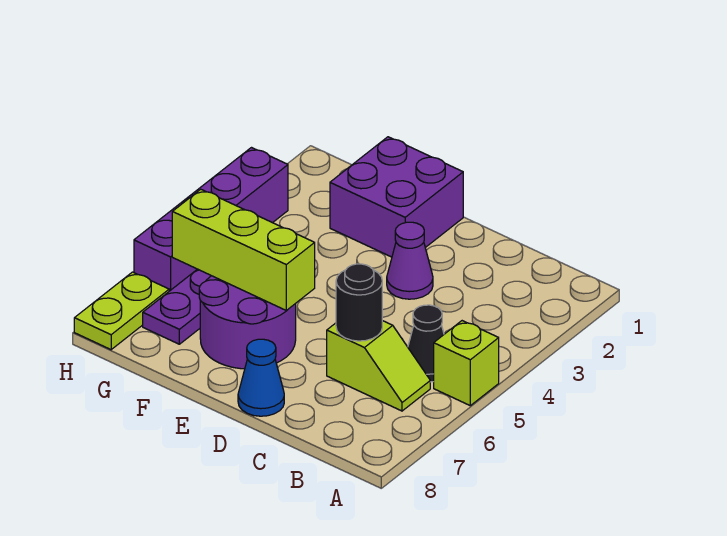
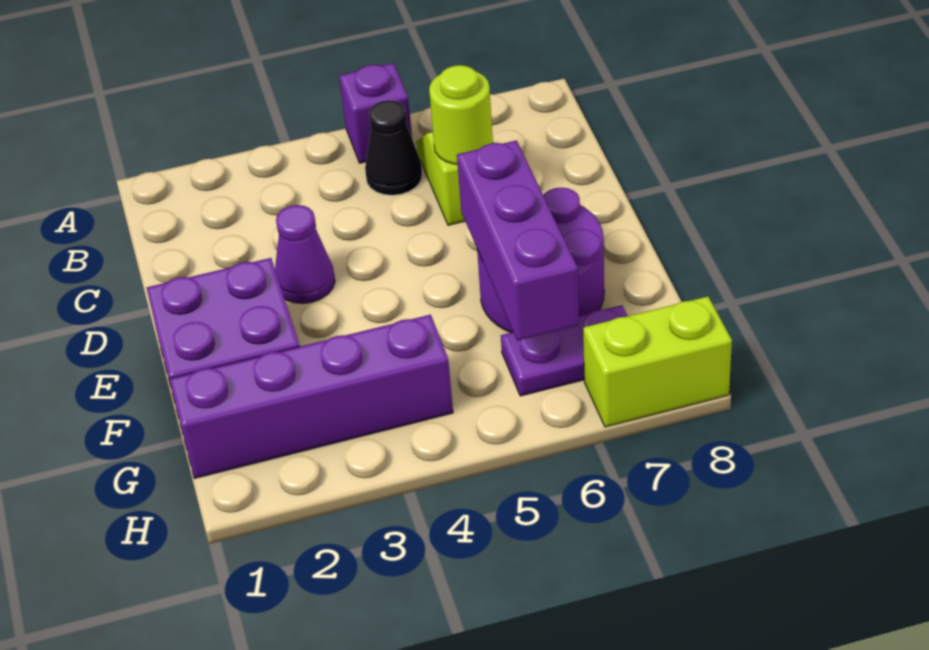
lime 1x1 brick [434,321,499,406] -> purple 1x1 brick [339,63,412,163]
black 1x1 round brick [336,264,382,341] -> lime 1x1 round brick [429,65,493,164]
blue 1x1 cone [238,339,284,416] -> none
lime 1x3 brick [172,189,315,311] -> purple 1x3 brick [457,141,579,341]
purple 1x4 brick [134,148,288,291] -> purple 1x4 brick moved to [170,315,453,479]
lime 1x2 plate [74,272,169,350] -> lime 1x2 brick [583,296,732,427]

